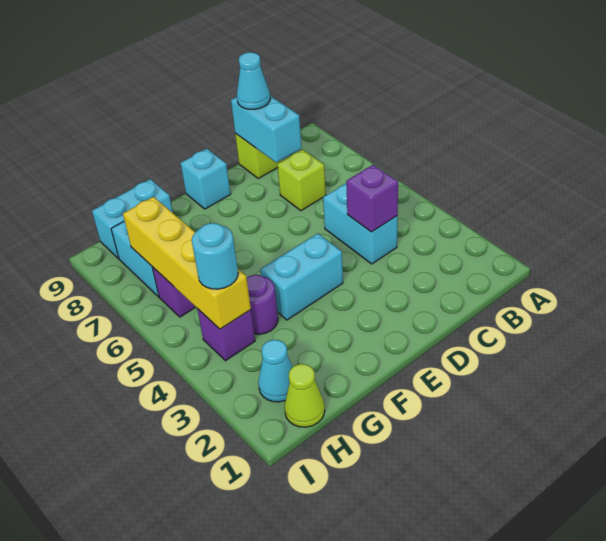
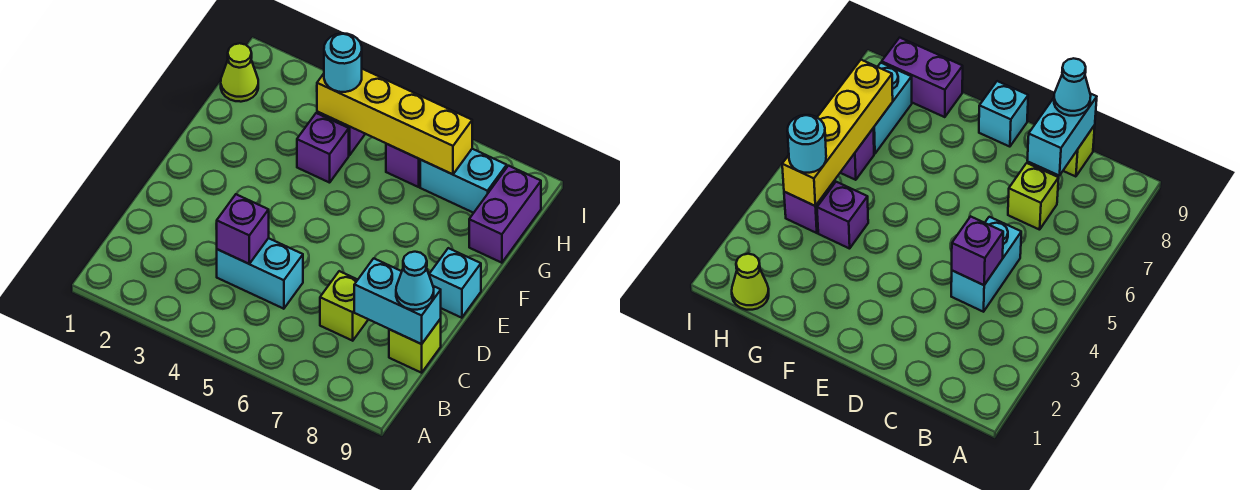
cyan 1x2 brick [260,233,343,320] -> none
purple 1x1 round brick [247,275,278,334] -> purple 1x1 brick [297,113,349,183]
cyan 1x2 brick [92,179,173,259] -> purple 1x2 brick [469,166,541,263]
cyan 1x1 cone [258,340,292,402] -> none

